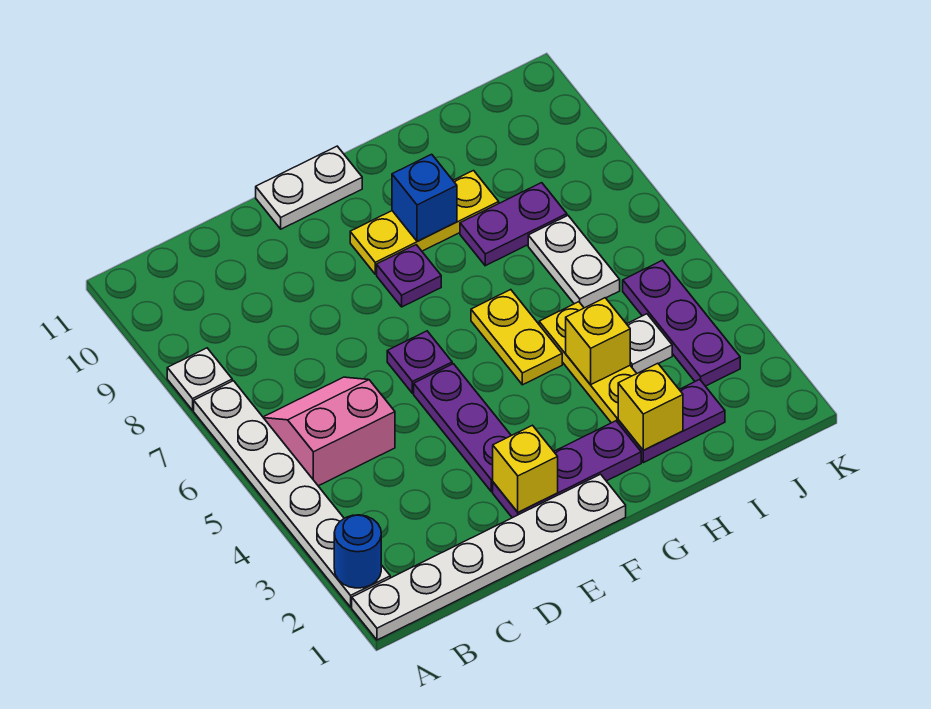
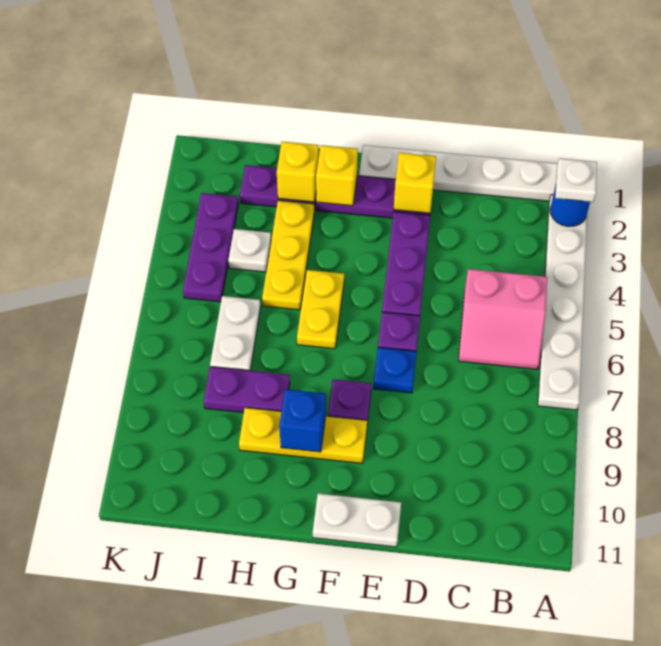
white 1x1 plate [167,348,232,410] -> white 1x1 plate moved to [555,158,597,202]
none -> blue 1x1 plate [373,347,417,393]
yellow 1x1 brick [566,298,630,385] -> yellow 1x1 brick moved to [316,145,358,206]

